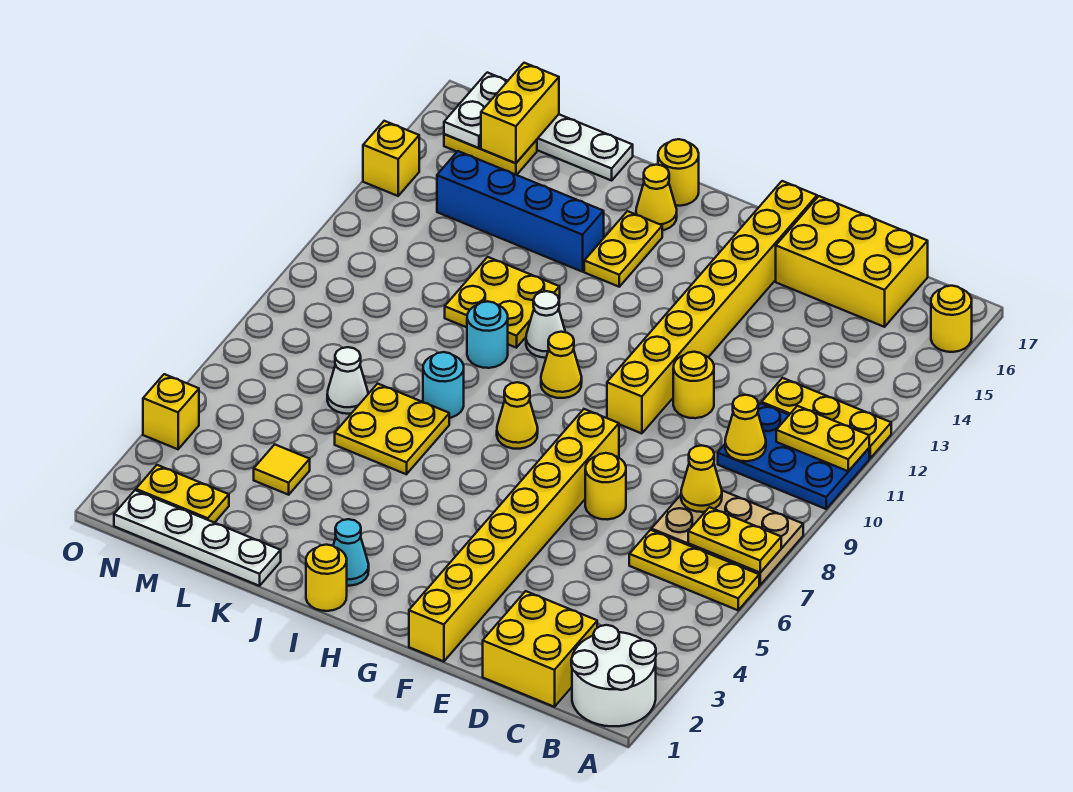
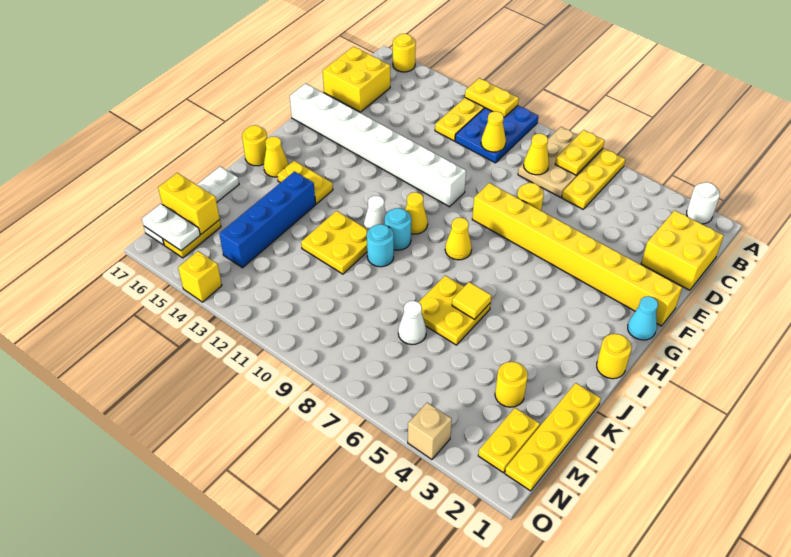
white 2x2 round brick [571,625,656,726] -> white 1x1 round brick [687,182,720,224]
yellow 1x2 plate [776,406,869,471] -> yellow 1x2 plate turned to [465,78,519,117]
yellow 2x3 brick [776,196,928,327] -> yellow 2x2 brick [323,47,390,112]
yellow 1x1 round brick [673,352,714,418] -> yellow 1x1 round brick moved to [495,362,528,407]
yellow 1x8 brick [607,181,817,433] -> white 1x8 brick [290,83,466,207]
cyan 1x1 cone [333,519,369,586] -> cyan 1x1 cone moved to [628,296,658,340]
cyan 1x1 round brick [423,352,464,418] -> cyan 1x1 round brick moved to [385,208,411,250]
white 1x4 plate [114,490,281,586] -> yellow 1x4 plate [505,383,601,491]
yellow 1x1 tile [254,445,310,495] -> yellow 1x1 tile moved to [452,282,492,320]
yellow 1x1 brick [143,374,199,449] -> tan 1x1 brick [408,403,452,459]

